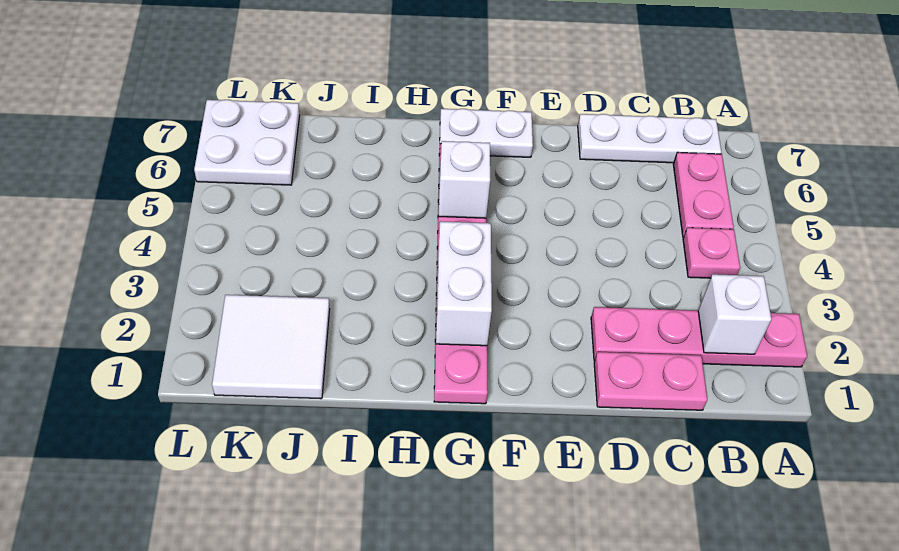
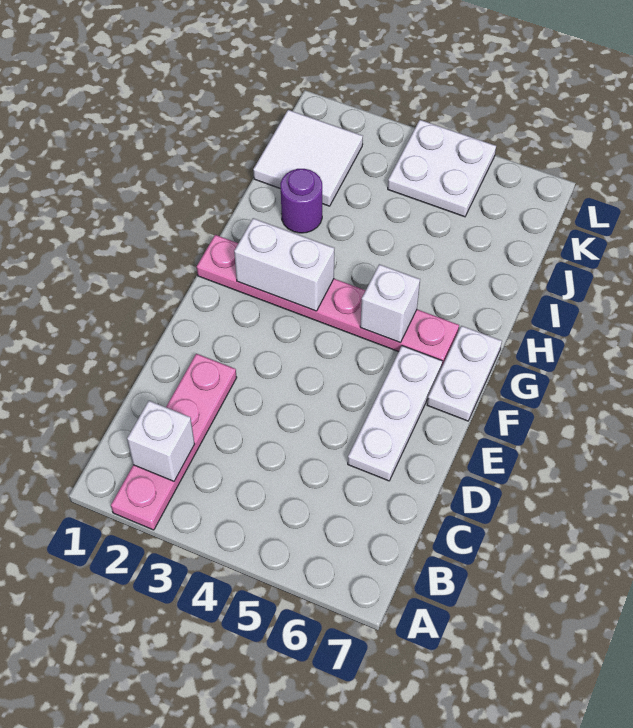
pink 1x1 plate [683,228,740,278] -> none
pink 1x2 plate [673,152,734,237] -> none
white 1x3 plate [578,114,721,163] -> white 1x3 plate moved to [348,346,442,481]
pink 1x2 plate [594,352,707,410] -> none
none -> purple 1x1 round brick [280,169,322,233]
white 2x2 plate [194,100,300,185] -> white 2x2 plate moved to [388,120,496,217]

